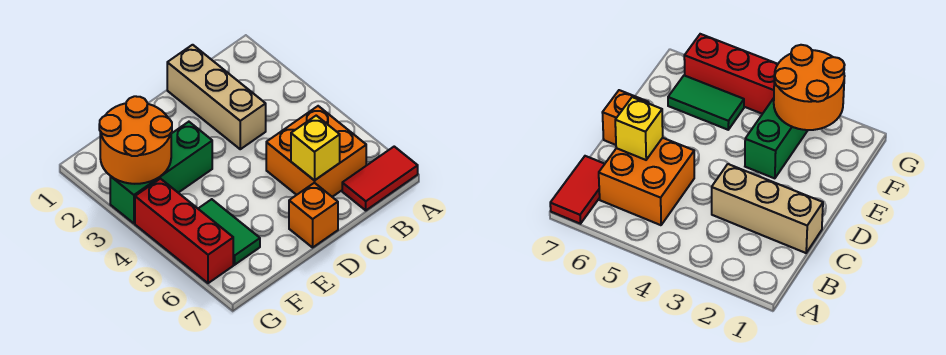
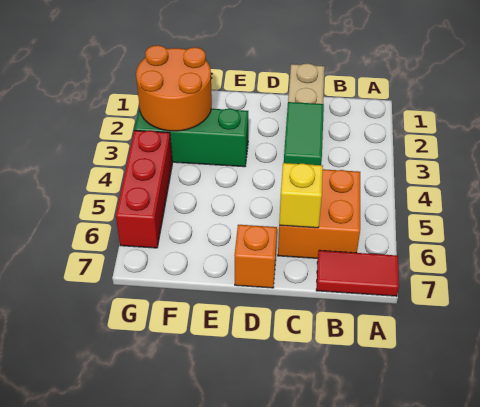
green 1x2 tile [198,199,260,265] -> green 1x2 tile moved to [284,102,324,165]

